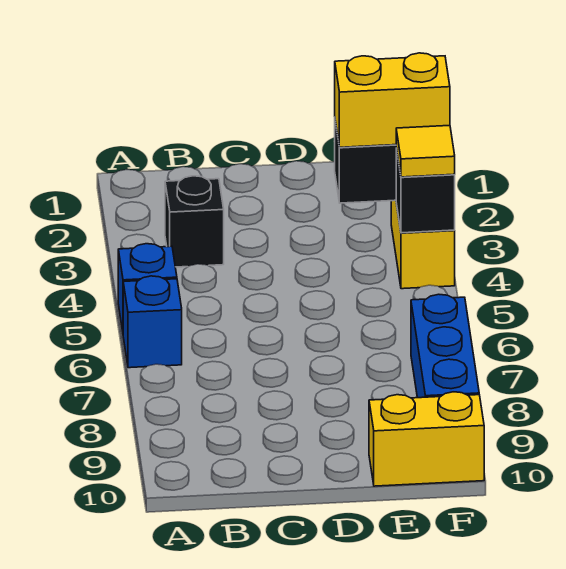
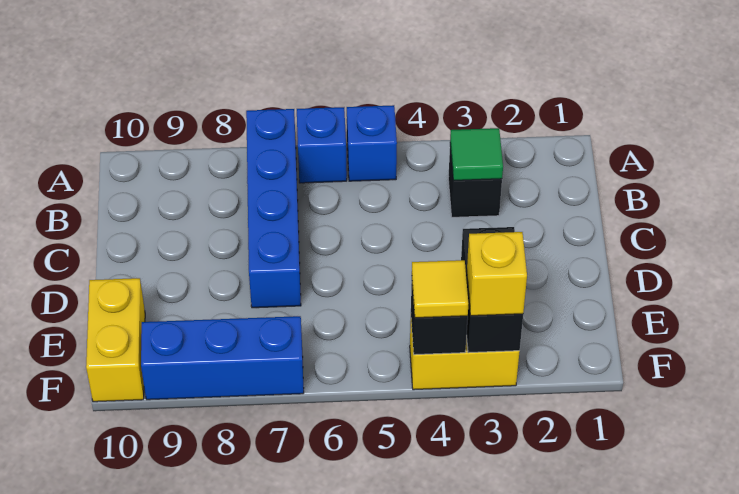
none -> blue 1x4 brick [246,109,301,308]
none -> green 1x1 tile [450,128,503,180]
yellow 1x2 brick [335,53,450,147] -> yellow 1x1 brick [467,232,527,316]

